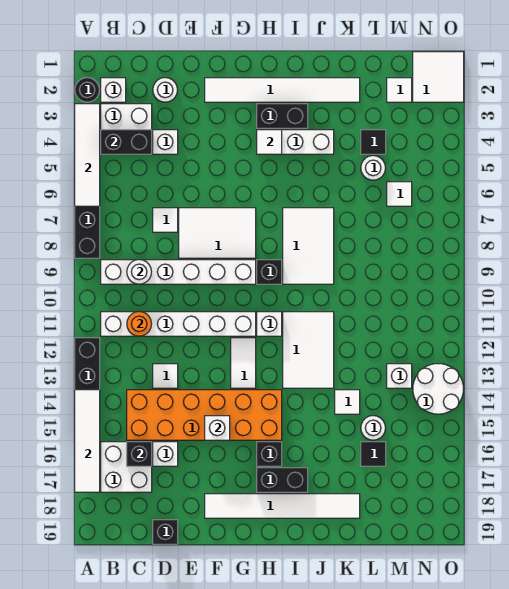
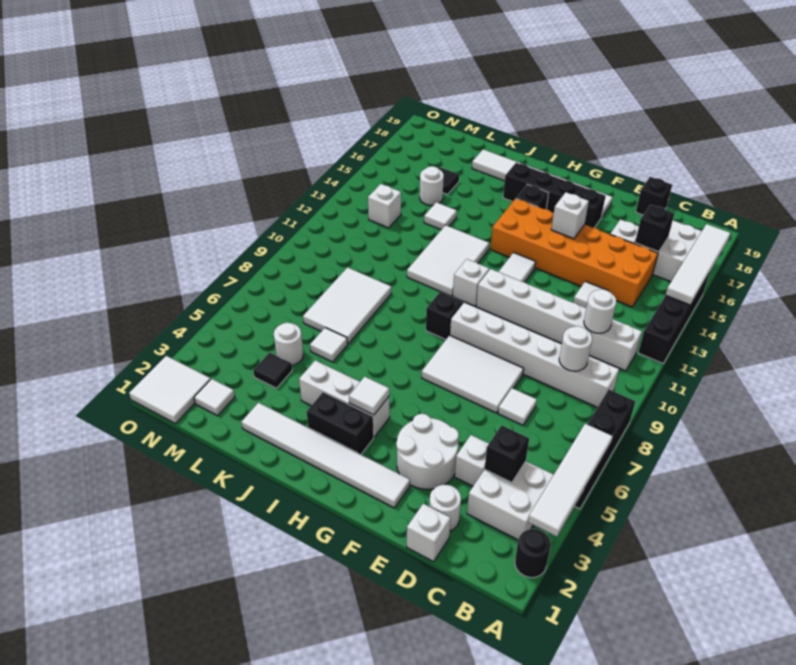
white 1x1 brick [101,78,126,102] -> white 1x1 brick moved to [407,504,451,562]
black 1x2 brick [101,130,152,154] -> black 1x1 brick [485,425,529,483]
orange 1x1 round brick [127,312,151,336] -> white 1x1 round brick [584,289,616,333]
black 1x2 brick [257,468,308,492] -> black 1x4 brick [503,163,606,228]
white 2x3 tile [283,208,334,284] -> white 2x3 tile moved to [303,267,391,344]
white 1x1 tile [387,182,412,206] -> white 1x1 tile moved to [310,328,348,362]
white 2x2 round brick [413,364,464,414] -> white 2x2 round brick moved to [396,414,459,489]

